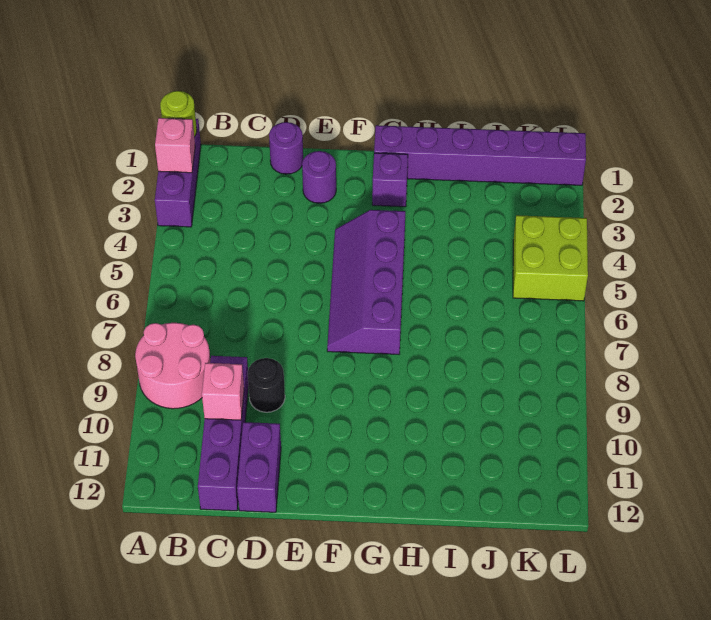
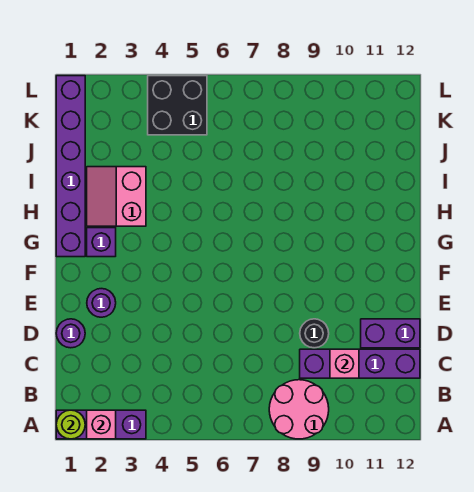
purple 2x4 slope [327,210,405,354] -> none
none -> pink 2x2 slope [87,167,146,226]
lime 2x2 brick [513,215,588,301] -> black 2x2 brick [148,76,207,135]

